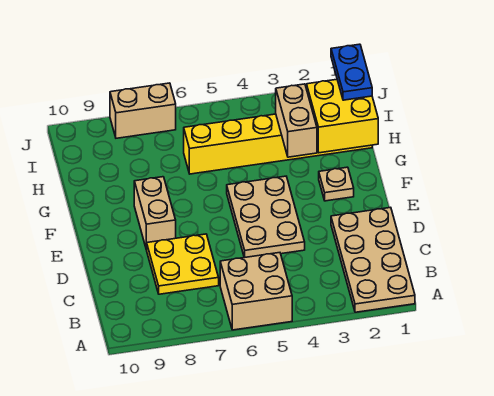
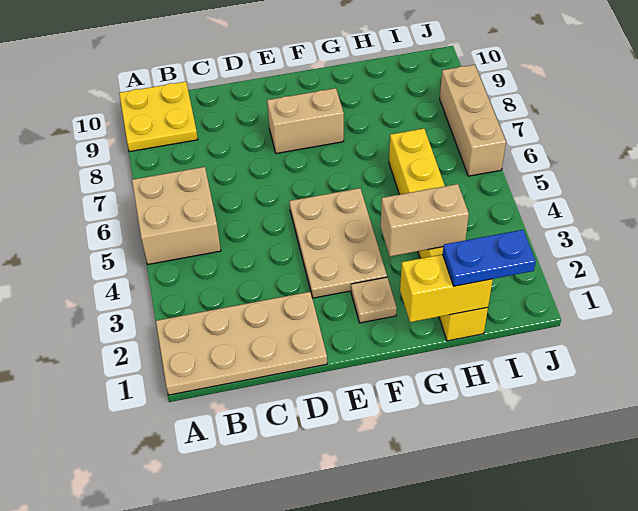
yellow 2x2 plate [147,234,219,294] -> yellow 2x2 plate moved to [119,82,198,152]
tan 2x3 plate [227,176,305,258] -> tan 2x3 plate turned to [289,188,387,298]
yellow 2x2 brick [306,79,378,153] -> yellow 1x2 brick [400,254,493,322]
tan 1x2 brick [110,83,176,138] -> tan 1x3 brick [440,65,506,176]

